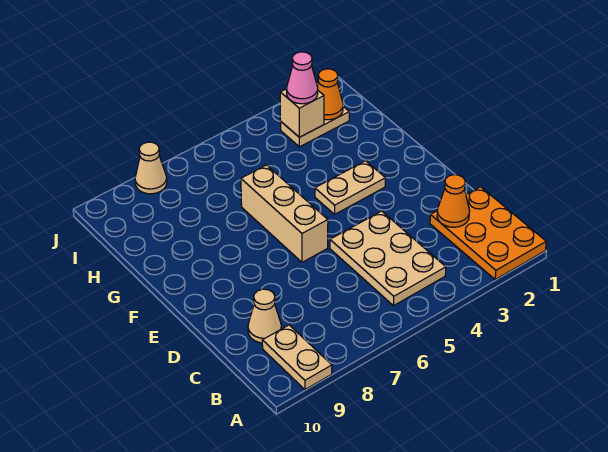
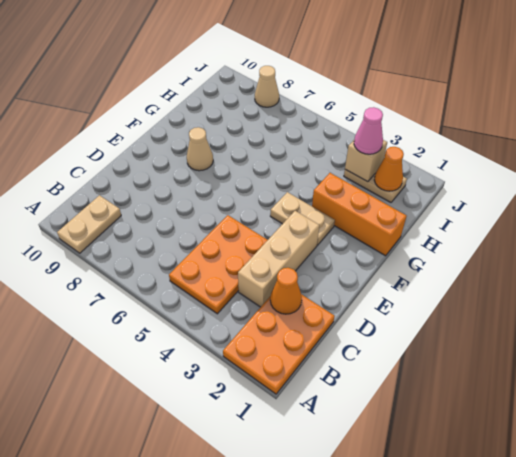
tan 2x3 plate [330,211,446,306] -> orange 2x3 plate [169,215,267,314]
tan 1x1 cone [248,289,281,343] -> tan 1x1 cone moved to [187,127,213,171]
tan 1x3 brick [241,165,328,262] -> tan 1x3 brick moved to [238,211,319,307]
none -> orange 1x3 brick [312,173,407,256]

